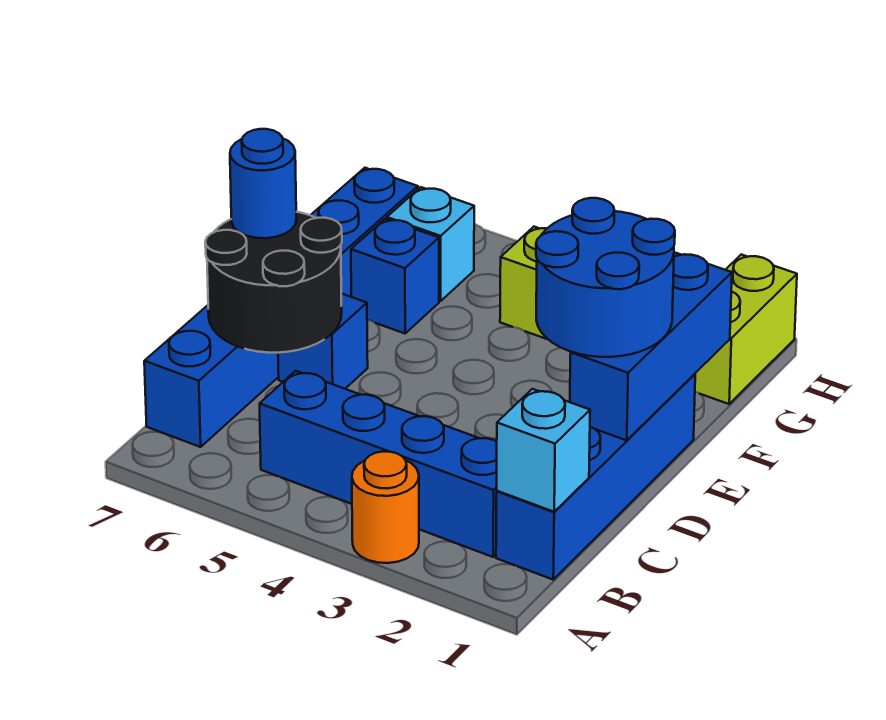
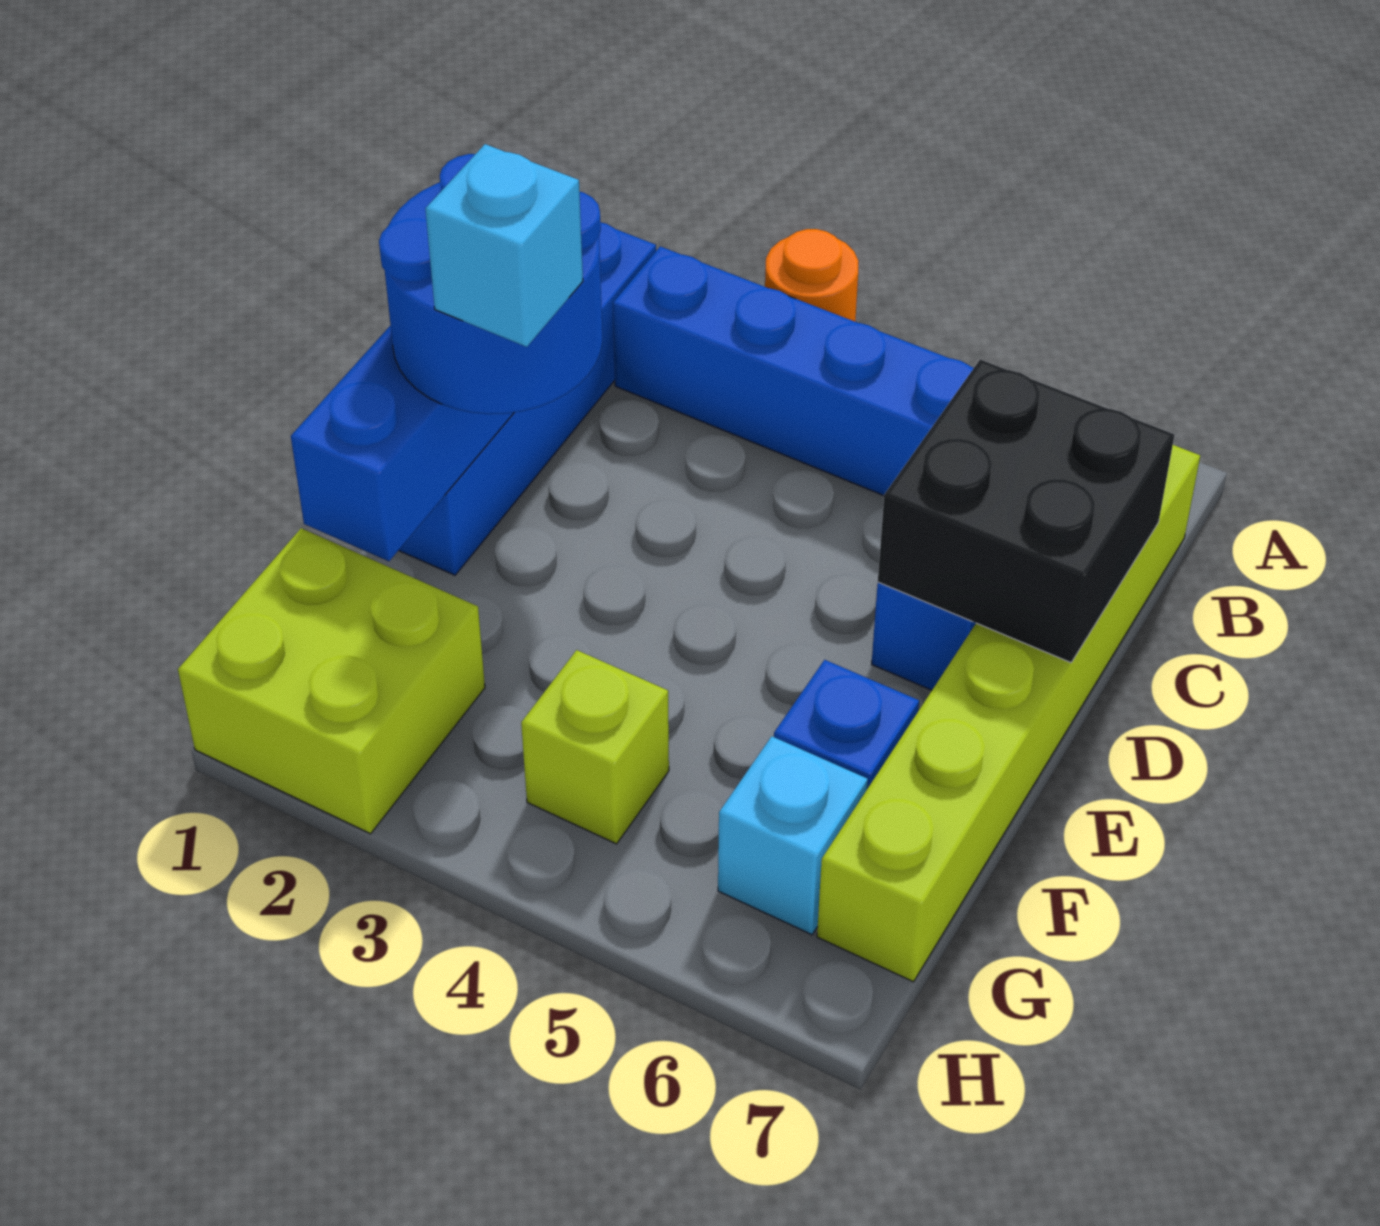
cyan 1x1 brick [497,389,590,512] -> cyan 1x1 brick moved to [425,144,583,347]
blue 1x6 brick [144,168,418,447] -> lime 1x6 brick [817,445,1200,982]
black 2x2 round brick [205,212,342,353] -> black 2x2 brick [878,359,1175,663]
blue 1x1 round brick [230,129,296,238] -> none
lime 1x2 brick [695,255,797,404] -> lime 2x2 brick [178,528,485,834]

